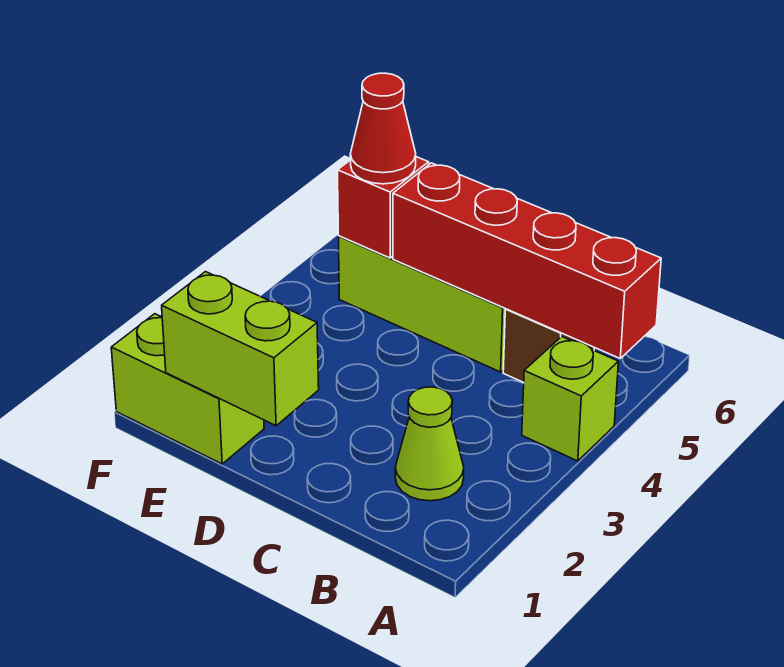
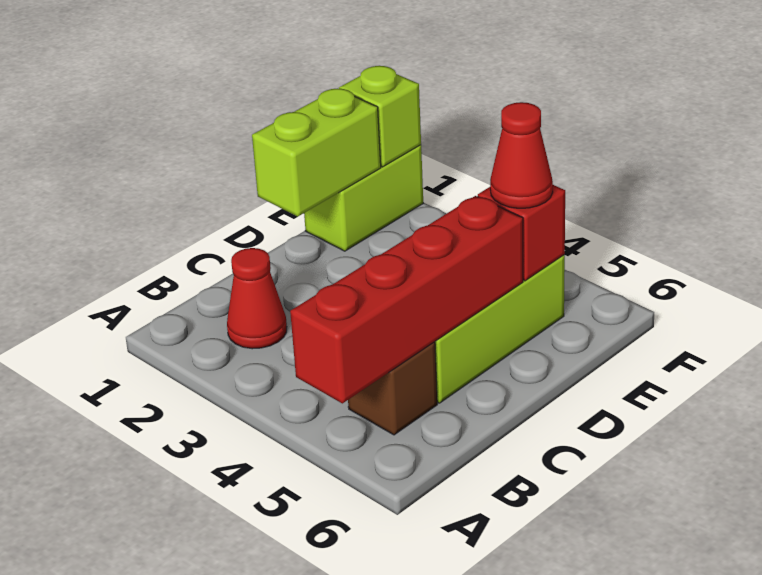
lime 1x1 brick [522,337,618,461] -> lime 1x1 brick moved to [339,66,421,167]
lime 1x1 cone [395,387,464,501] -> red 1x1 cone [227,248,287,349]

